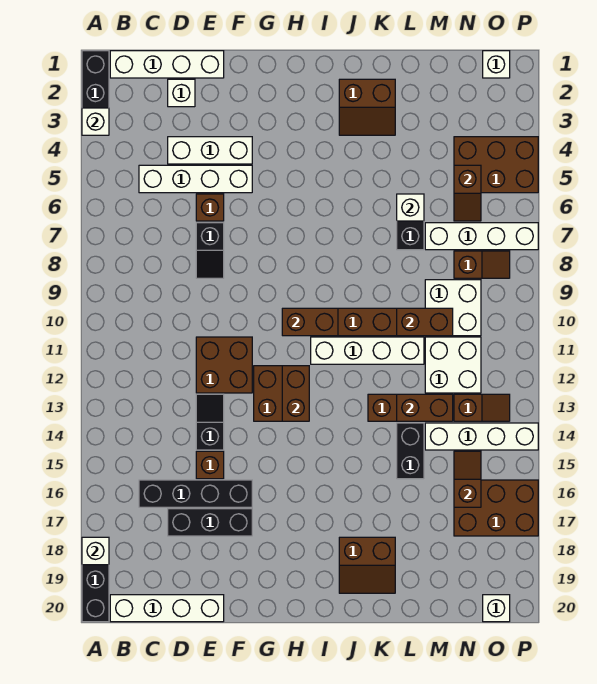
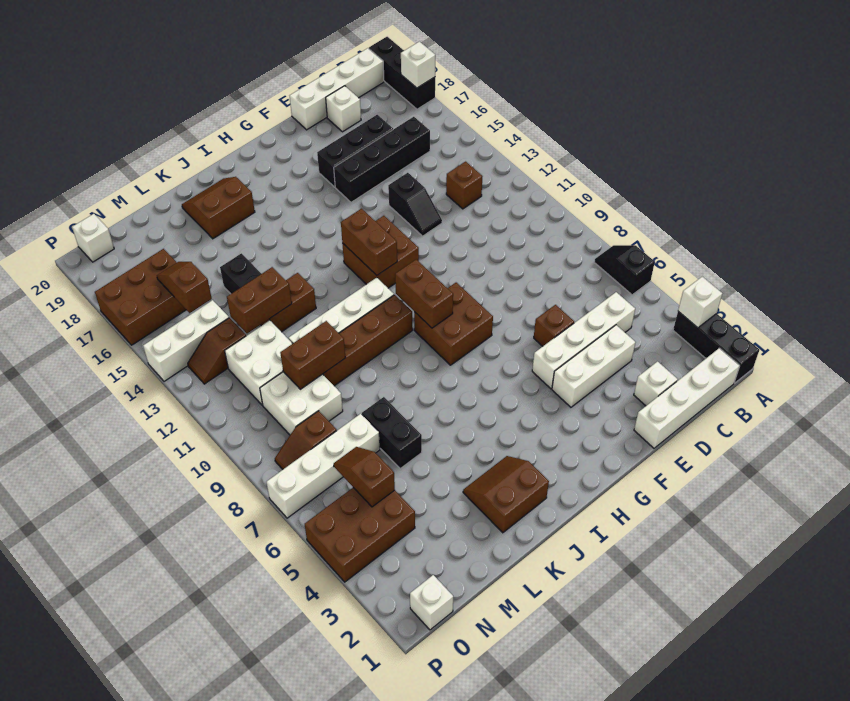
black 1x2 slope [196,223,224,278] -> black 1x2 slope moved to [594,245,655,295]
brown 2x2 brick [196,337,252,393] -> brown 2x2 brick moved to [414,283,493,365]
brown 1x1 brick [196,451,224,479] -> brown 1x1 brick moved to [446,162,483,209]
brown 1x2 brick [282,308,338,336] -> brown 1x2 brick turned to [395,260,453,328]
white 1x1 brick [397,194,424,221] -> white 1x1 brick moved to [326,86,361,132]
white 1x4 brick [425,423,538,450] -> white 1x3 brick [143,300,229,381]
brown 1x2 slope [454,451,481,507] -> brown 1x2 slope turned to [157,262,212,313]

